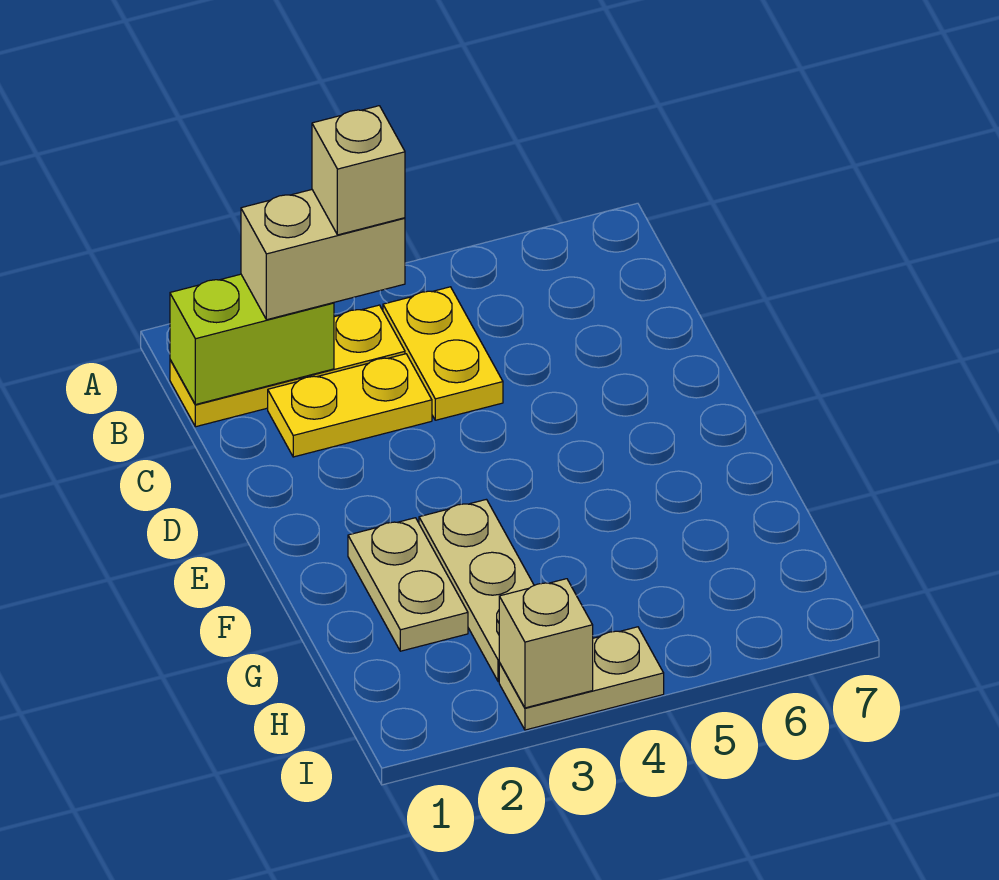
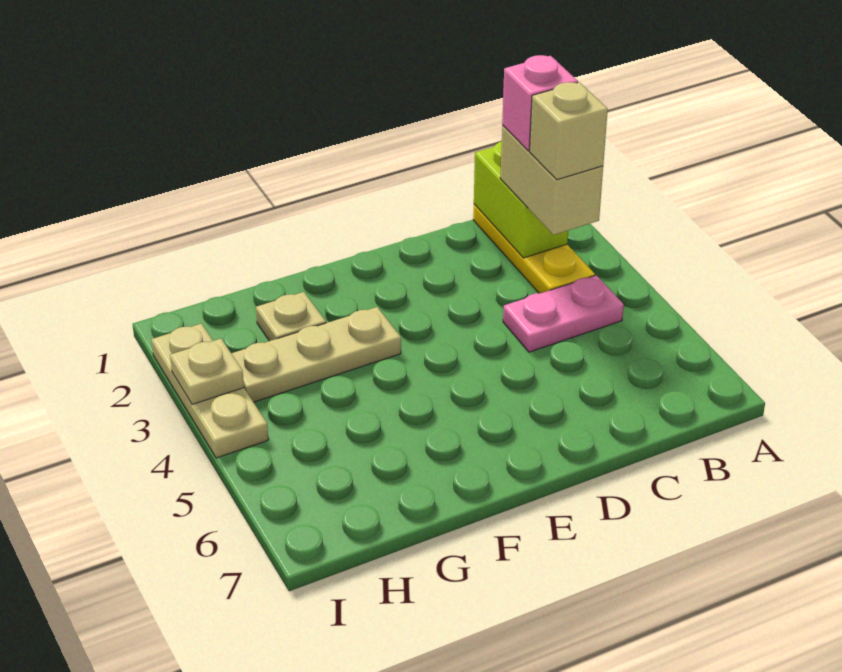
none -> pink 1x1 brick [502,55,578,151]
yellow 1x2 plate [383,287,503,420] -> pink 1x2 plate [503,275,624,352]
yellow 1x2 plate [268,354,432,457] -> none
tan 1x2 plate [348,518,468,651] -> tan 1x1 plate [256,292,326,341]
tan 1x2 plate [499,627,664,730] -> tan 1x3 plate [152,324,268,458]
tan 1x1 brick [499,579,593,708] -> tan 1x1 plate [170,339,244,404]

